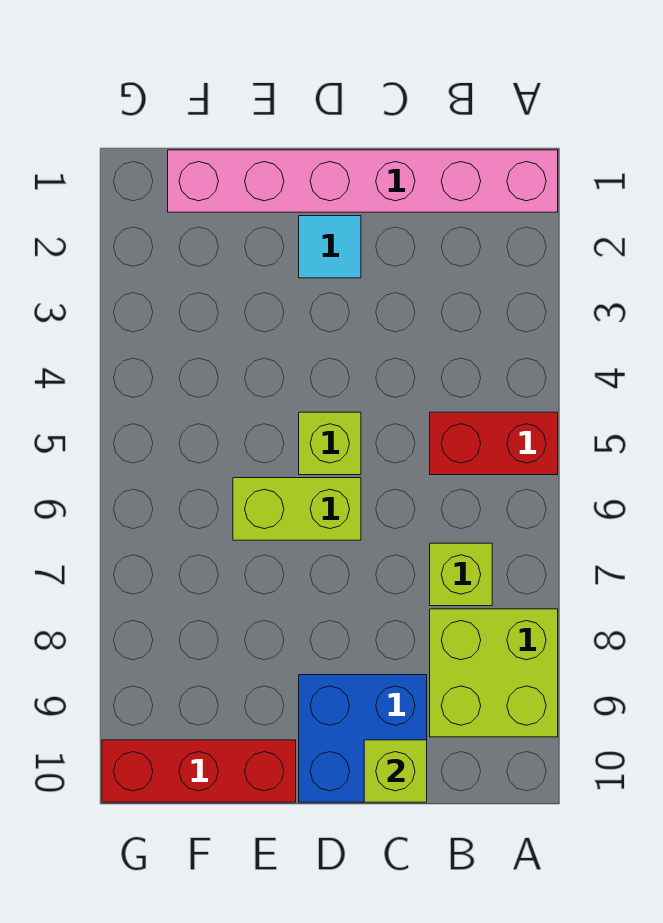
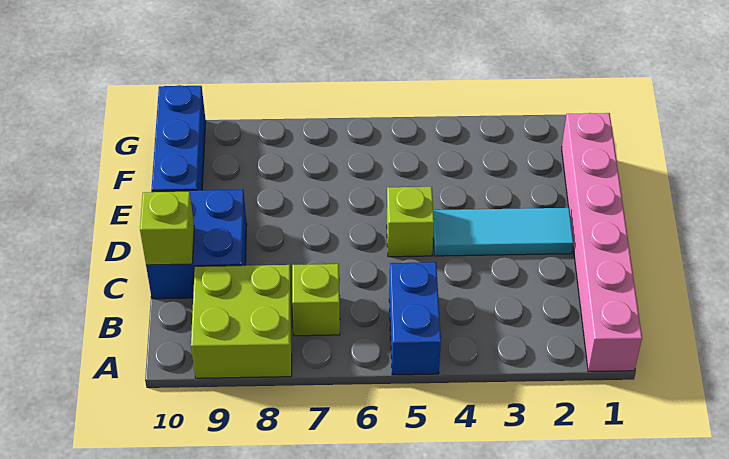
red 1x2 brick [430,412,558,475] -> blue 1x2 brick [389,262,441,375]
cyan 1x1 tile [299,216,361,278] -> cyan 1x3 tile [433,208,574,256]
lime 1x2 brick [233,478,361,540] -> none
red 1x3 brick [102,740,296,802] -> blue 1x3 brick [152,85,206,191]

